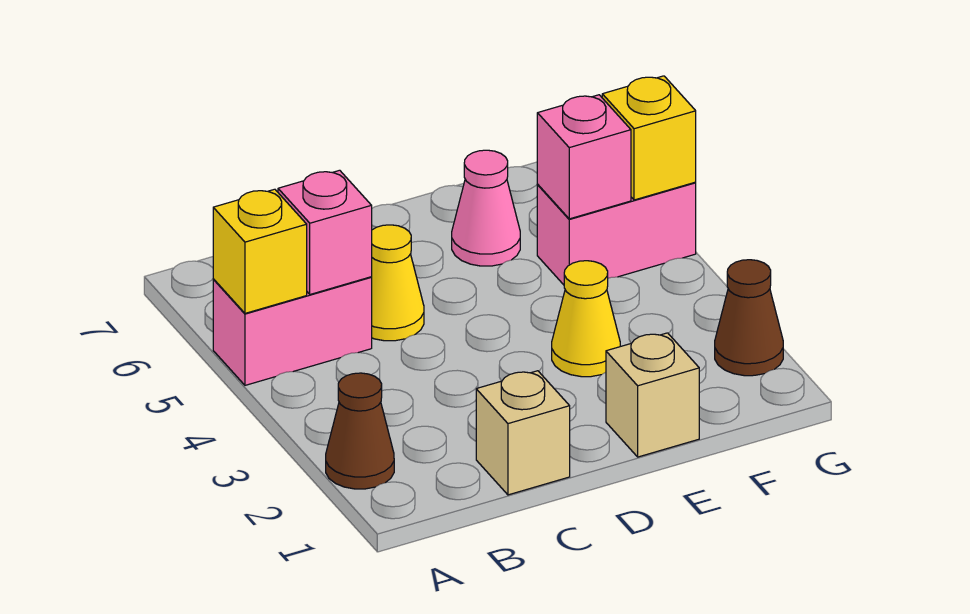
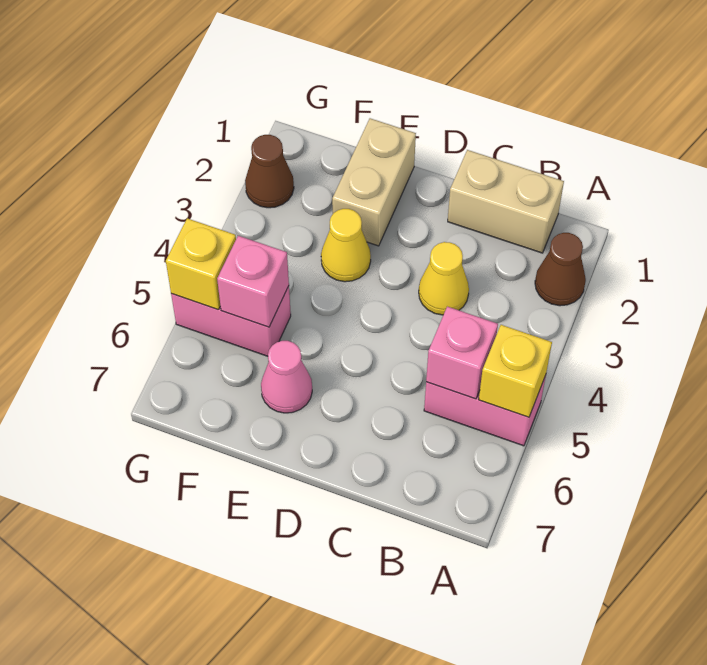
tan 1x1 brick [476,371,570,495] -> tan 1x2 brick [448,150,564,253]
yellow 1x1 cone [371,225,424,341] -> yellow 1x1 cone moved to [419,242,469,315]
tan 1x1 brick [606,333,699,457] -> tan 1x2 brick [332,118,416,246]

